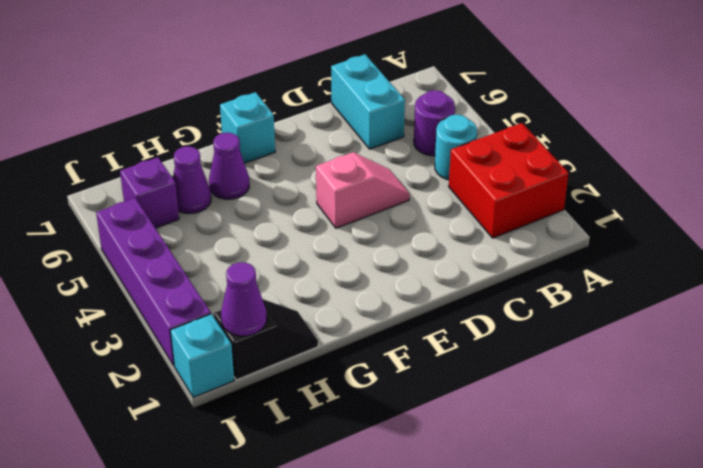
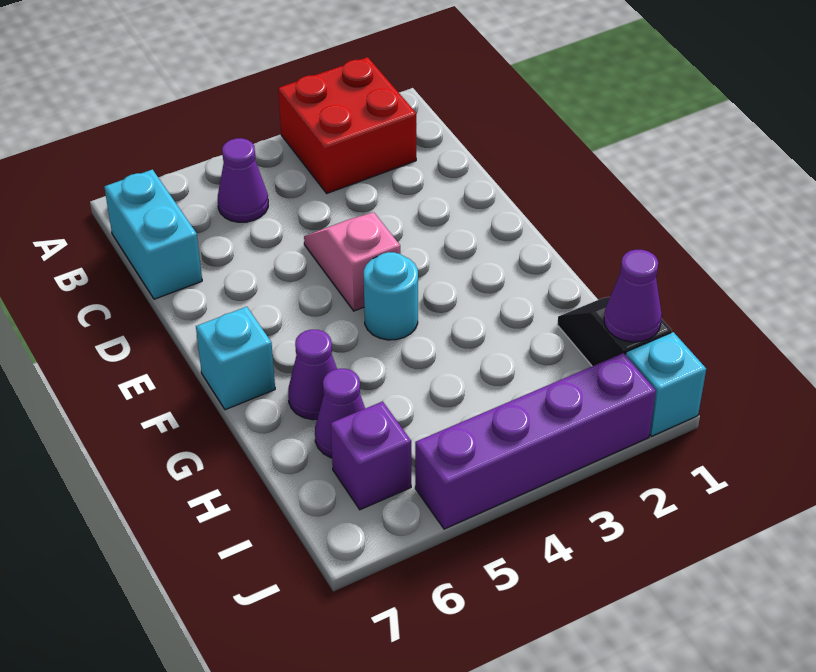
cyan 1x1 round brick [435,115,477,180] -> cyan 1x1 round brick moved to [364,252,418,340]
purple 1x1 round brick [414,90,455,156] -> purple 1x1 cone [218,138,268,222]
cyan 1x2 brick [331,54,405,149] -> cyan 1x2 brick turned to [104,169,202,299]

